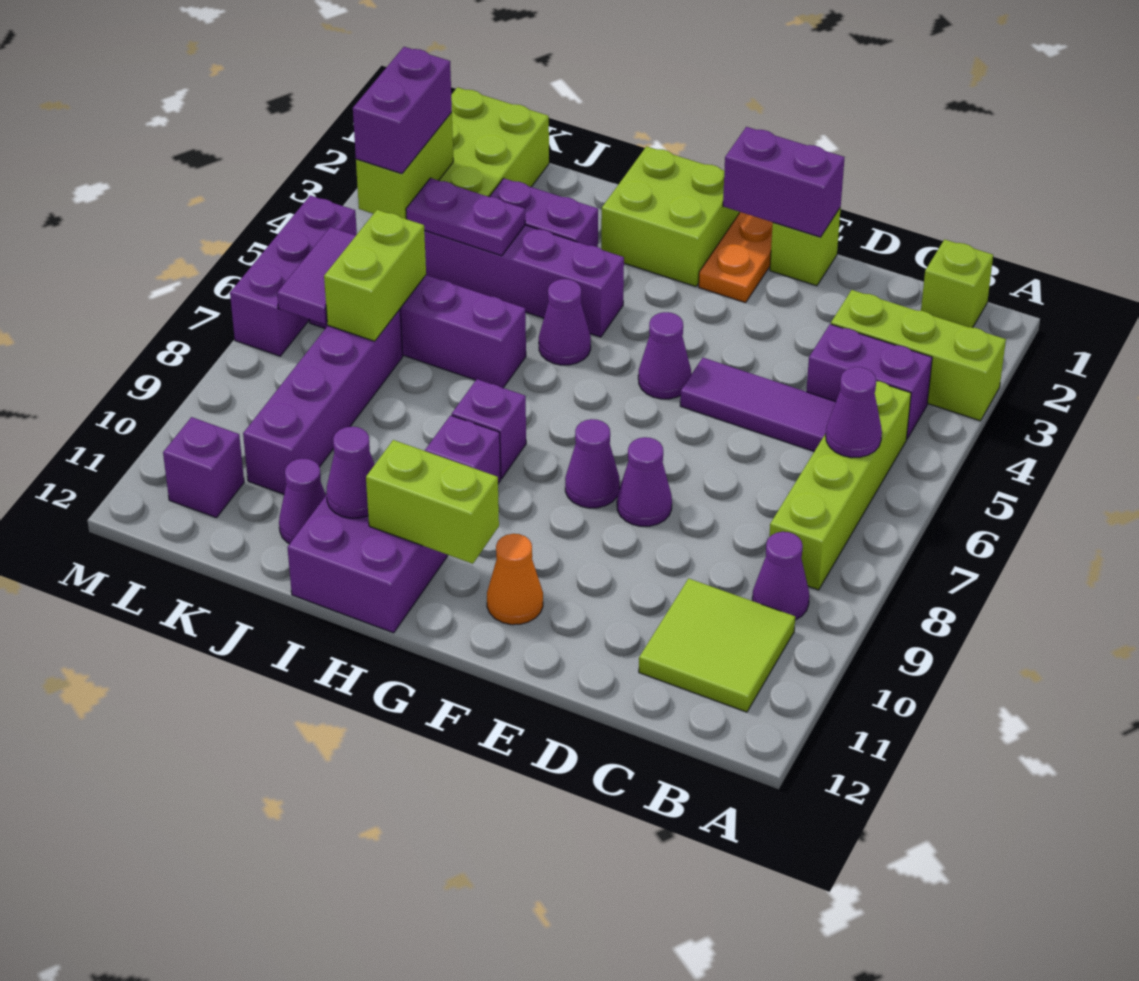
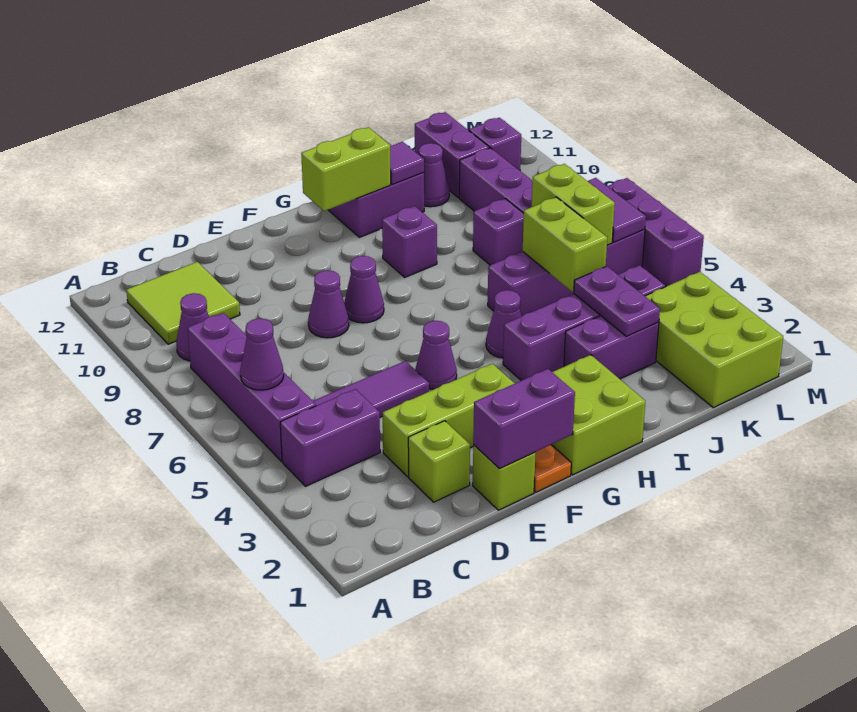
lime 1x3 brick [831,290,1006,421] -> lime 1x3 brick moved to [383,364,515,477]
lime 1x1 brick [921,239,993,328] -> lime 1x1 brick moved to [408,421,470,502]
lime 1x4 brick [769,381,911,590] -> purple 1x4 brick [188,313,316,461]
orange 1x1 cone [487,534,543,625] -> none
purple 1x1 brick [452,379,526,479] -> purple 1x1 brick moved to [473,199,524,265]
purple 1x1 cone [326,427,375,518] -> purple 1x1 tile [390,142,424,184]
purple 1x2 plate [406,178,525,256] -> purple 1x2 plate turned to [574,266,660,336]
lime 1x2 brick [356,112,453,219] -> lime 1x2 brick moved to [523,197,607,292]
purple 1x2 brick [353,47,452,174] -> purple 1x2 brick moved to [415,112,489,198]

